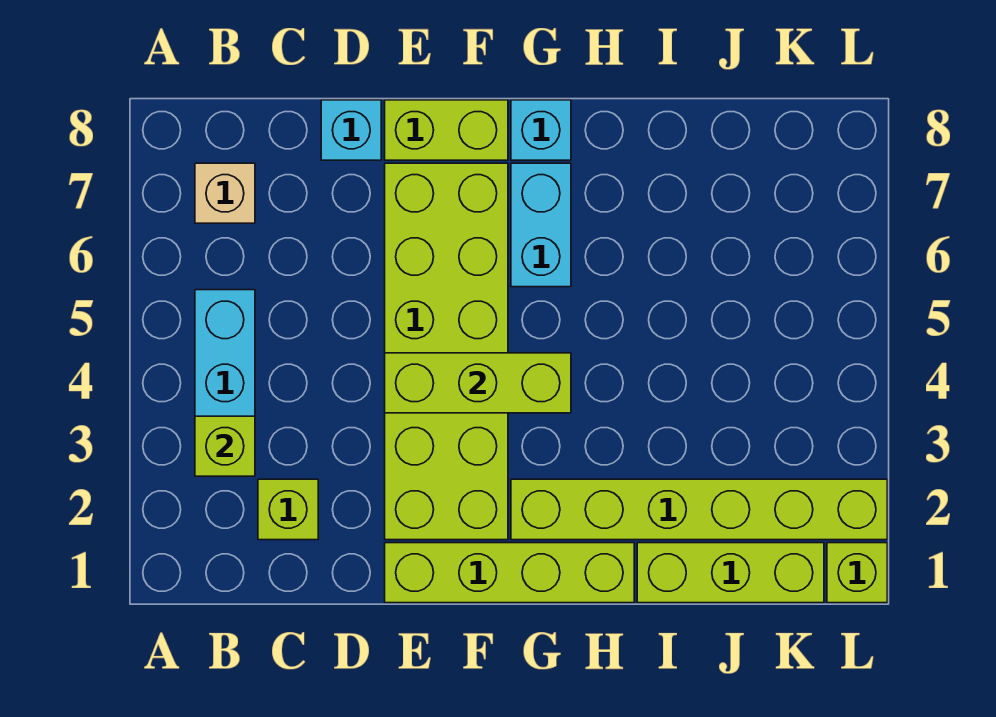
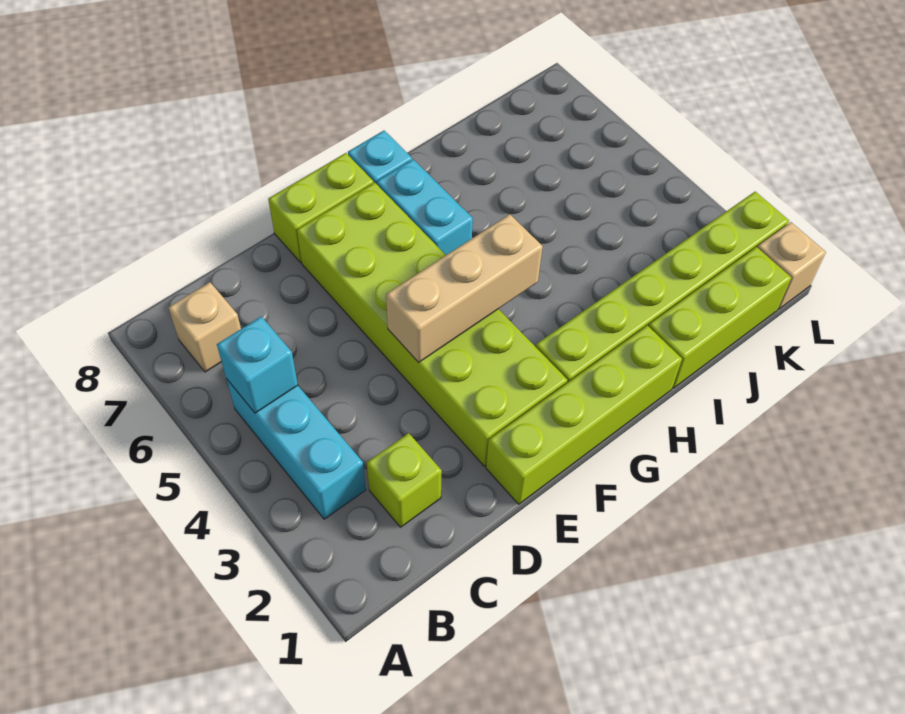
lime 1x1 brick [195,416,255,476] -> none
cyan 1x1 brick [321,100,381,160] -> cyan 1x1 brick moved to [217,317,298,413]
lime 1x3 brick [385,353,571,413] -> tan 1x3 brick [386,214,543,363]
lime 1x1 brick [827,543,887,603] -> tan 1x1 brick [757,222,826,309]

